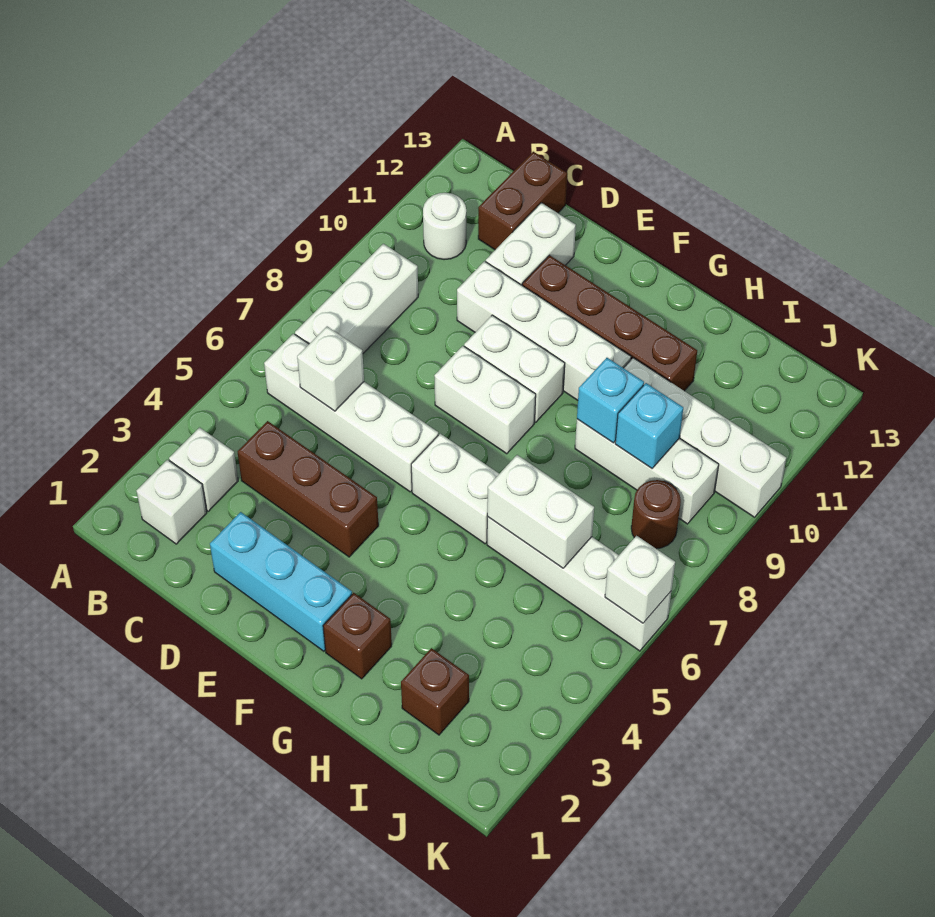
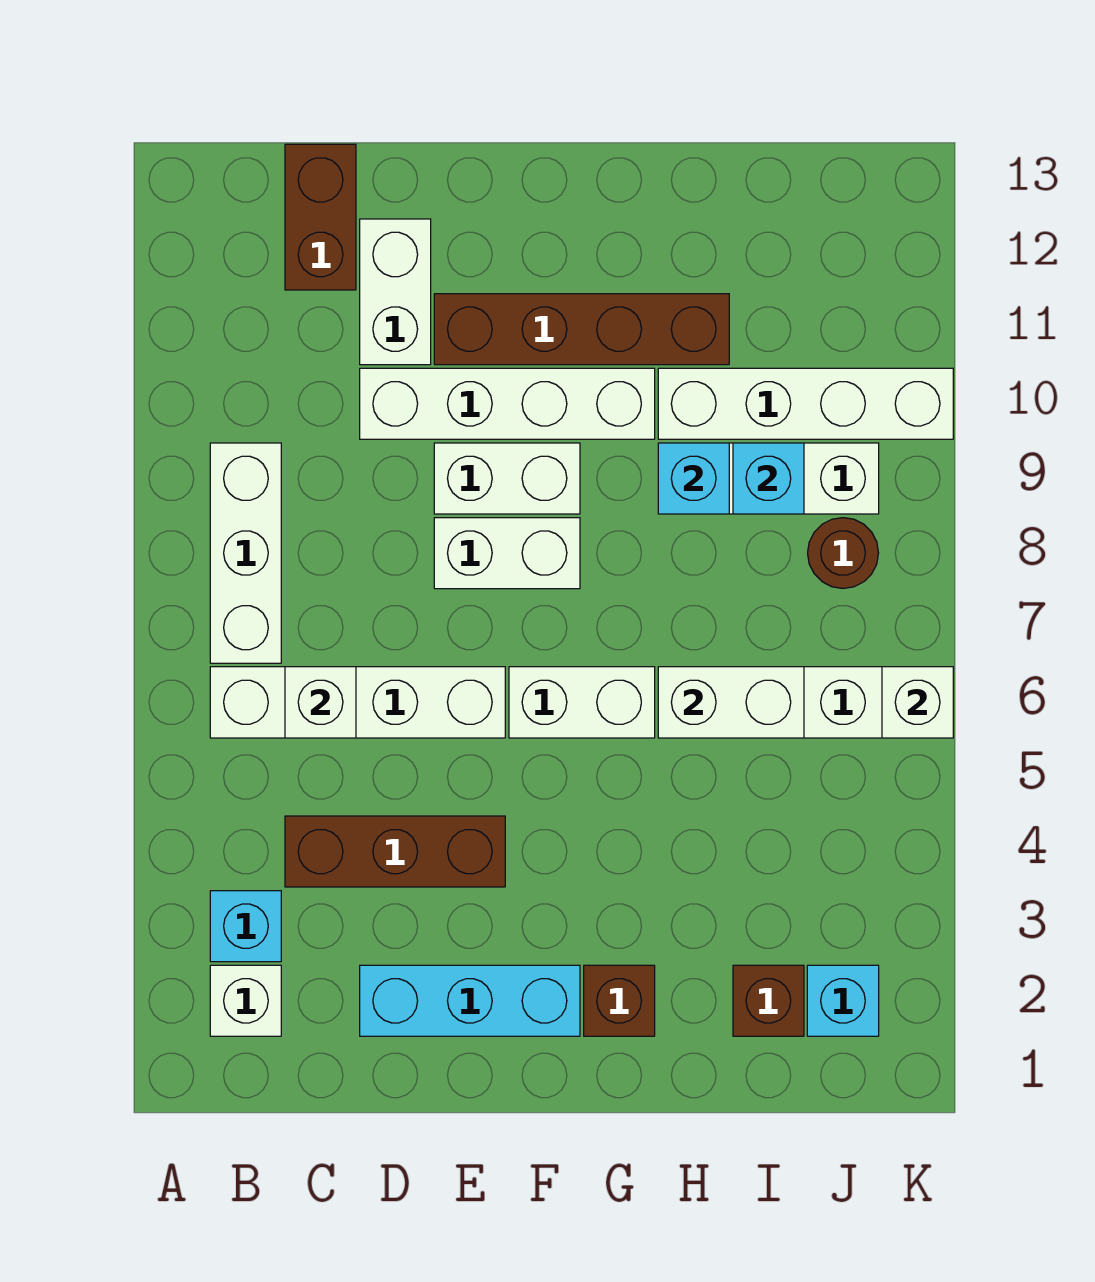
white 1x1 brick [169,427,238,511] -> cyan 1x1 brick [210,891,281,962]
white 1x1 round brick [423,193,466,260] -> none
none -> cyan 1x1 brick [807,965,879,1036]

